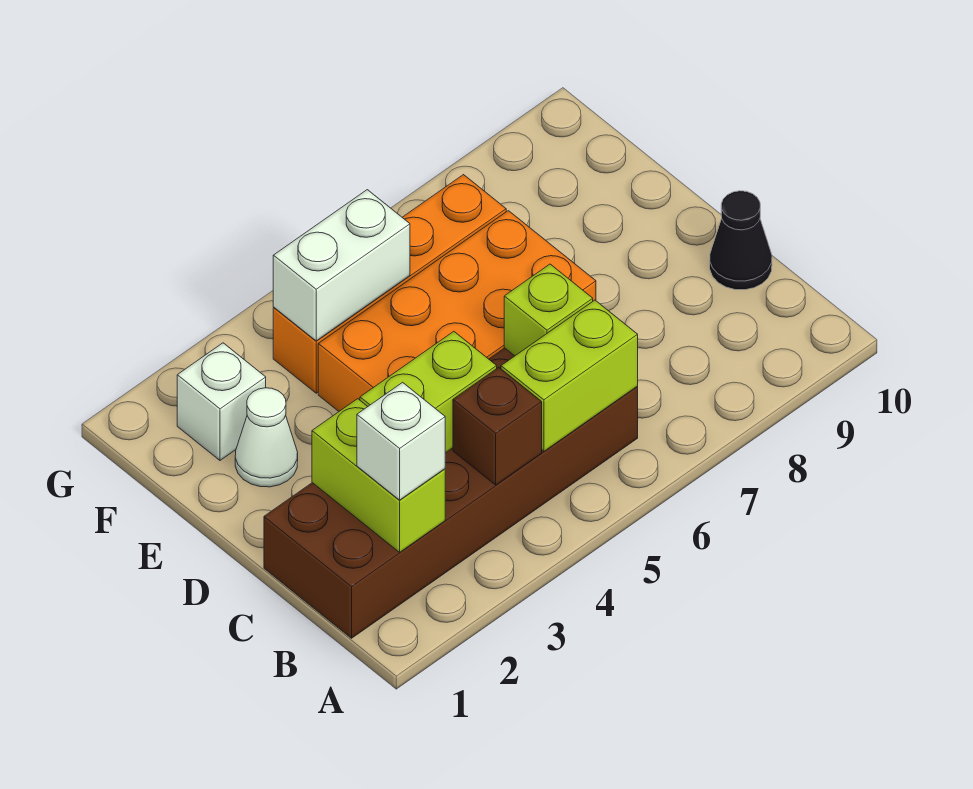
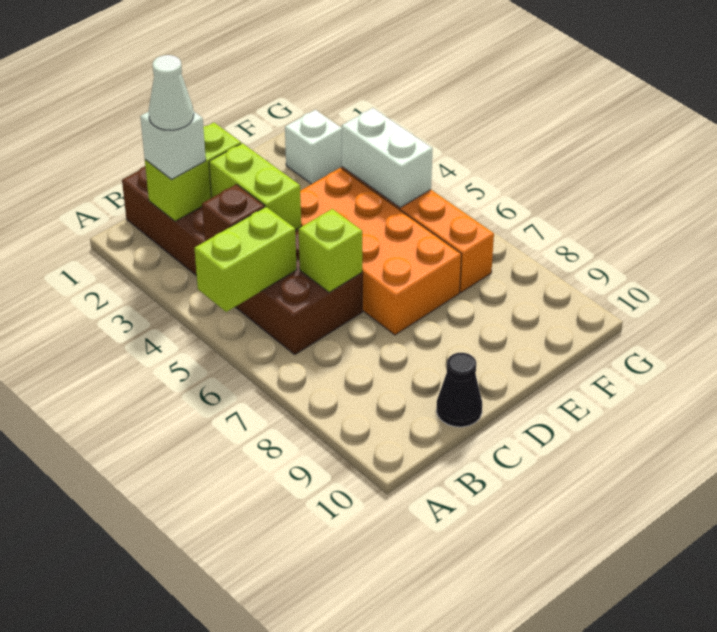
lime 1x2 brick [501,300,638,451] -> lime 1x2 brick turned to [195,207,297,312]
white 1x1 cone [235,388,298,487] -> white 1x1 cone moved to [149,55,194,130]

